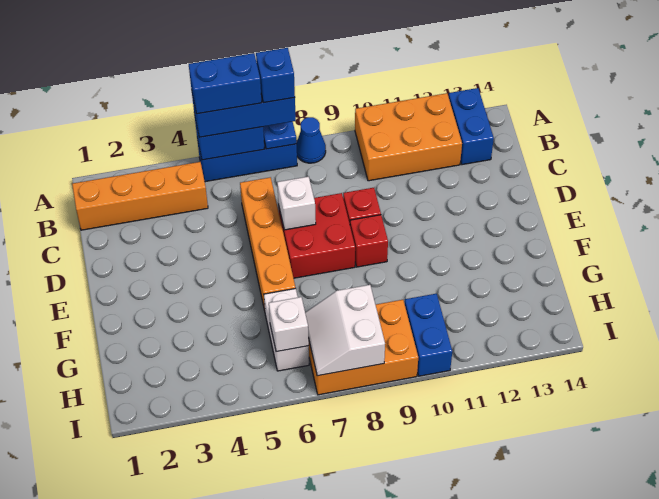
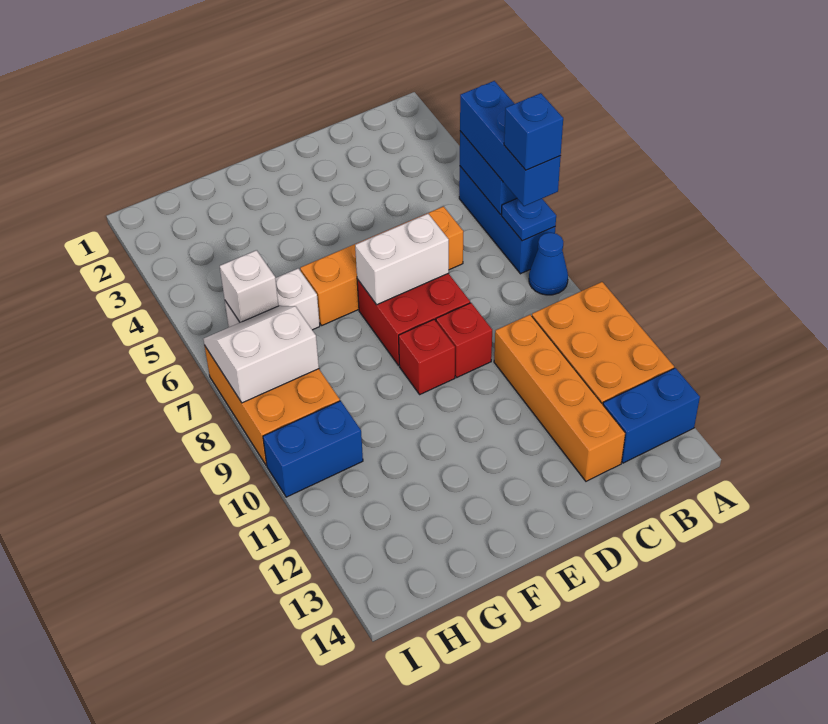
blue 1x2 brick [189,53,262,114] -> none
orange 1x4 brick [72,162,208,230] -> orange 1x4 brick moved to [494,315,625,481]
white 1x1 brick [277,176,316,230] -> white 1x2 brick [355,214,449,305]

